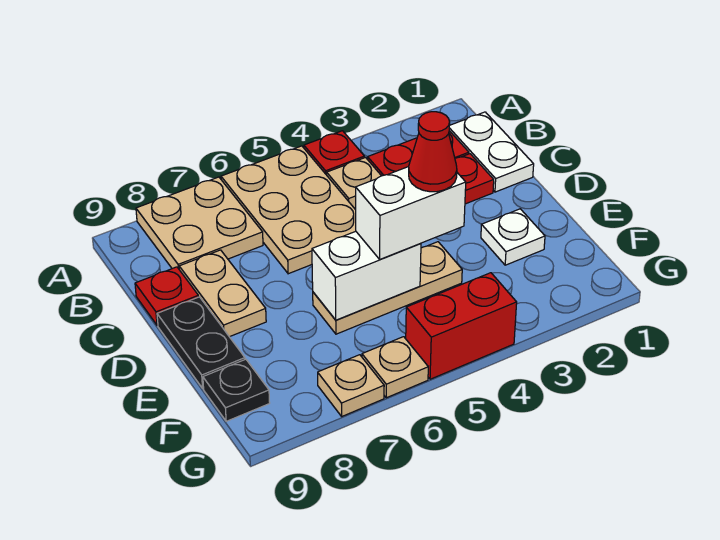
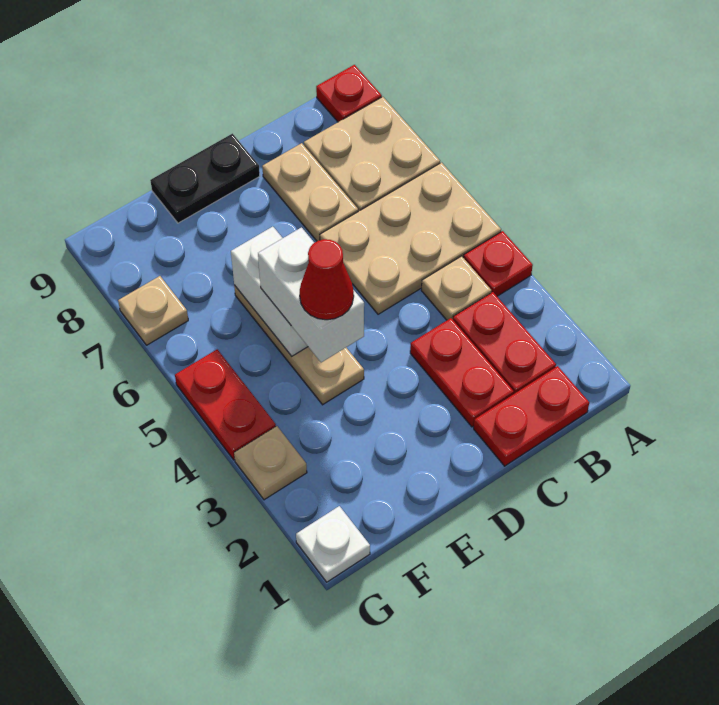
white 1x2 plate [449,112,534,192] -> red 1x2 plate [474,366,589,466]
tan 1x2 plate [179,250,266,337] -> tan 1x2 plate turned to [262,143,358,241]
red 1x1 plate [135,267,199,325] -> red 1x1 plate moved to [316,65,382,122]
white 1x1 plate [481,209,545,265] -> white 1x1 plate moved to [296,506,370,582]
black 1x1 plate [203,359,270,421] -> none
red 1x2 brick [406,273,517,379] -> red 1x2 plate [175,349,276,460]
tan 1x1 plate [362,337,428,398] -> tan 1x1 plate moved to [234,426,307,500]

